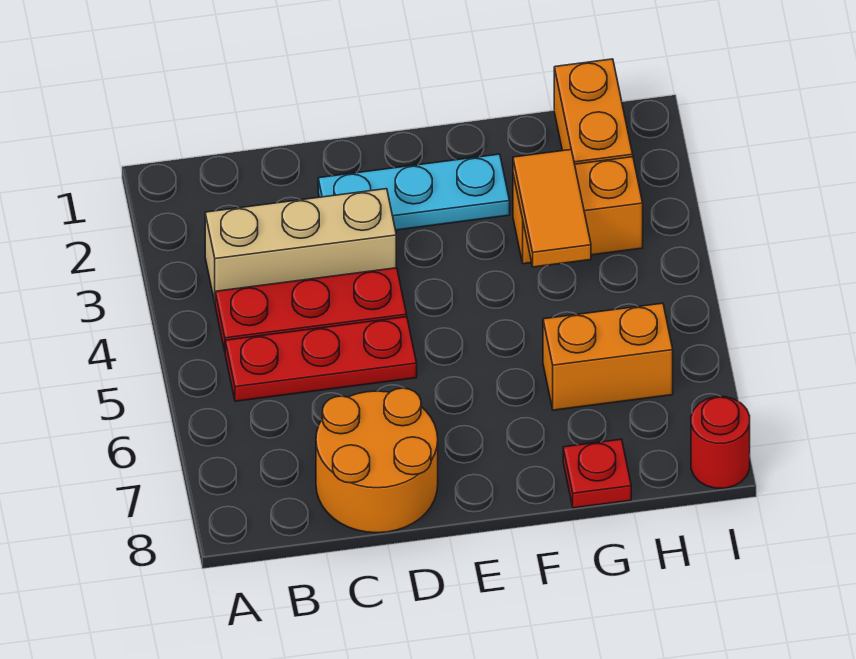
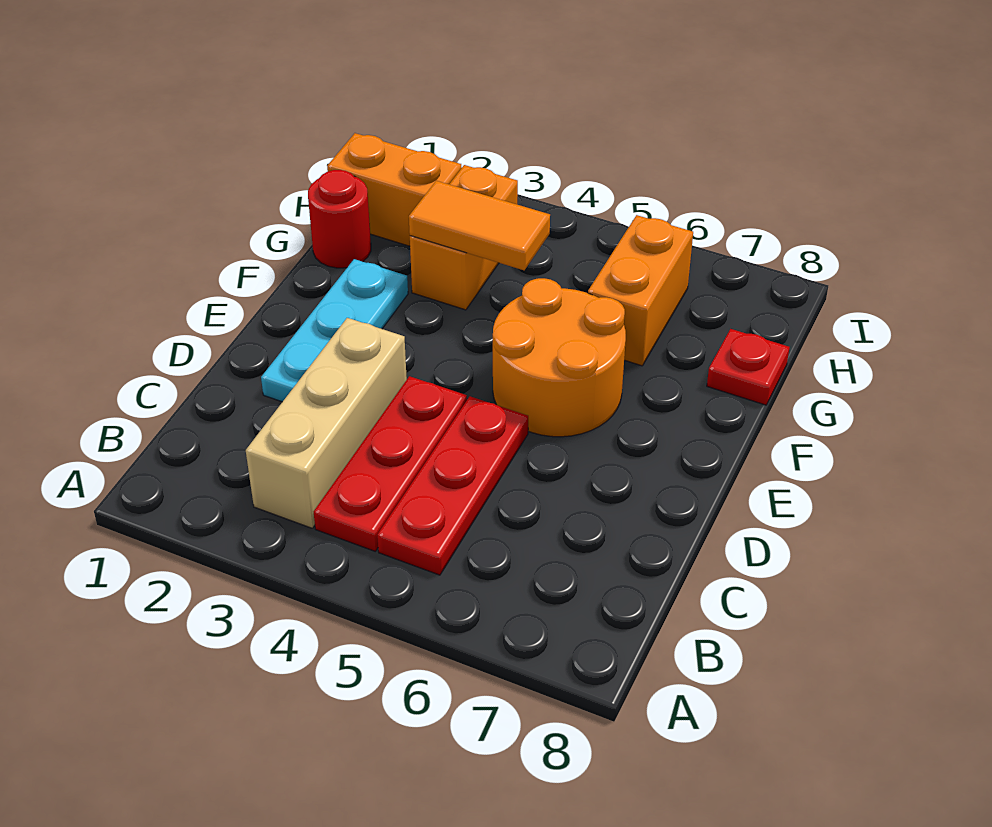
orange 2x2 round brick [316,388,438,533] -> orange 2x2 round brick moved to [493,278,626,437]
red 1x1 round brick [691,397,750,488] -> red 1x1 round brick moved to [308,170,371,268]

